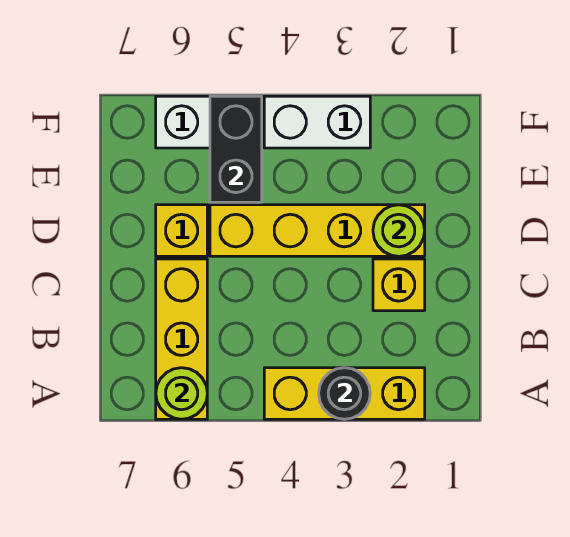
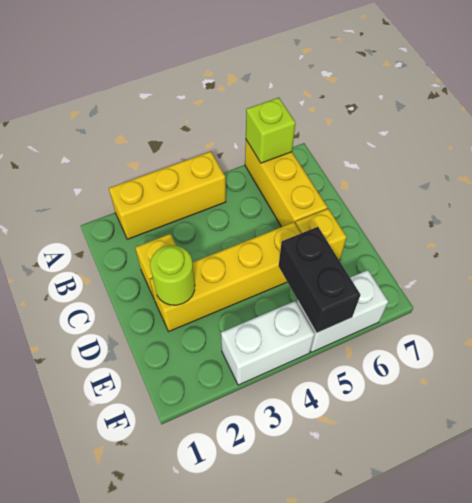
black 1x1 round brick [319,368,370,419] -> none
lime 1x1 round brick [156,368,207,419] -> lime 1x1 brick [246,98,296,163]

